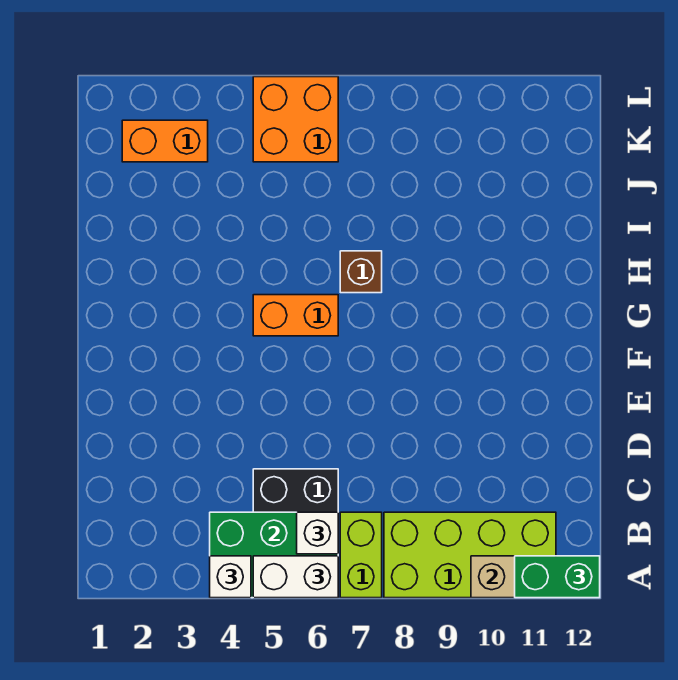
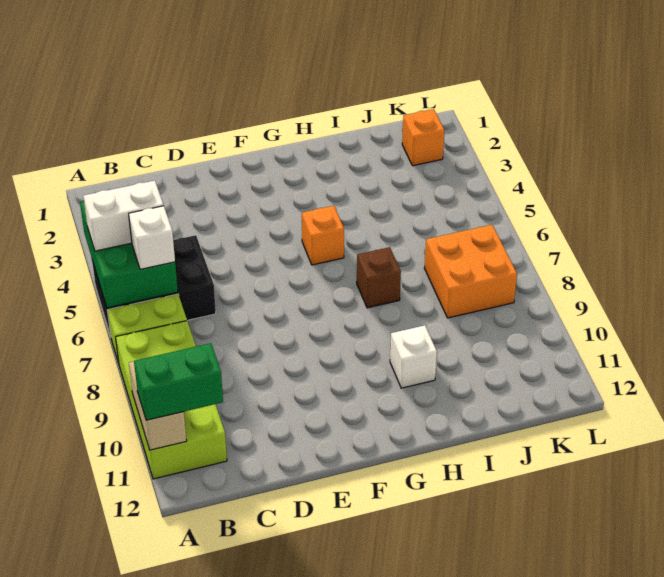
white 1x1 brick [210,556,251,598] -> white 1x1 brick moved to [390,325,437,388]
white 1x2 brick [253,556,338,598] -> white 1x2 brick turned to [83,181,163,251]
green 1x2 brick [515,556,600,598] -> green 1x2 brick turned to [134,343,223,420]
orange 1x2 brick [253,295,338,336] -> orange 1x1 brick [302,206,344,265]
orange 1x2 brick [122,120,208,162] -> orange 1x1 brick [402,109,444,166]
orange 2x2 brick [253,77,338,162] -> orange 2x2 brick moved to [424,225,517,318]

